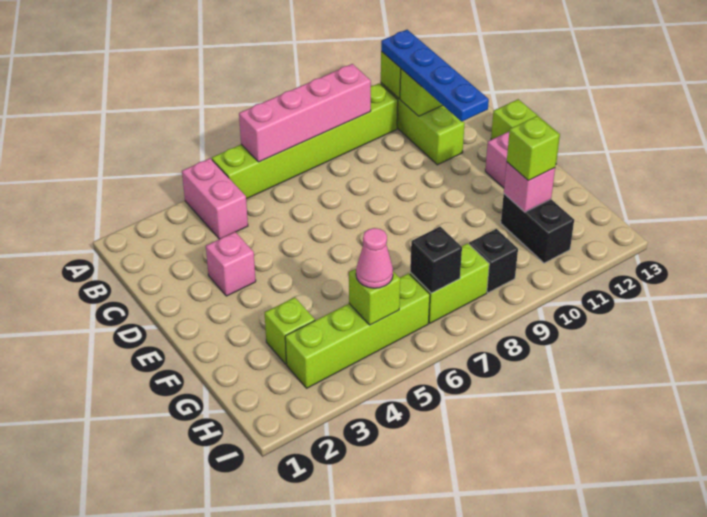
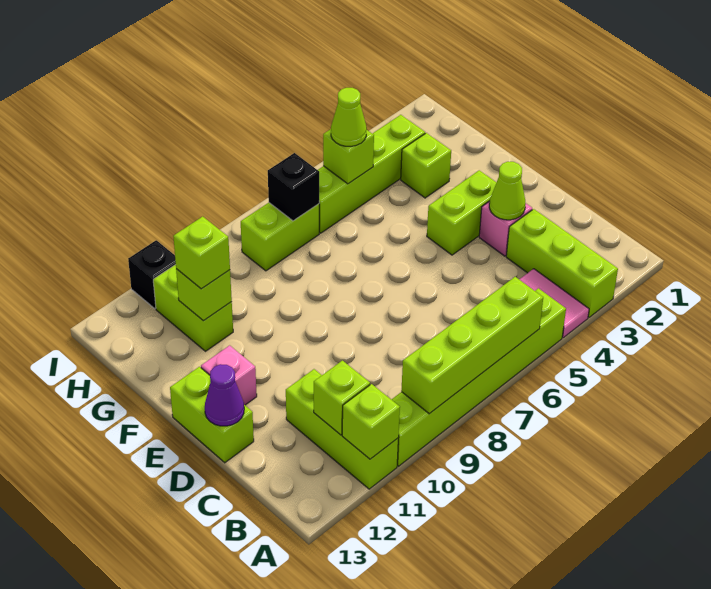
none -> lime 1x3 brick [506,209,618,317]
pink 1x2 brick [182,158,248,239] -> pink 1x2 tile [519,269,589,338]
pink 1x4 brick [239,64,371,162] -> lime 1x4 brick [401,277,543,414]
blue 1x4 plate [381,30,489,121] -> none
none -> lime 1x1 cone [489,162,526,220]
none -> purple 1x1 cone [205,364,244,426]
none -> lime 1x2 brick [427,170,496,255]
black 1x2 brick [501,194,574,263] -> lime 1x2 brick [153,265,233,351]
pink 1x1 brick [504,162,555,212] -> lime 1x1 brick [176,269,232,321]
pink 1x1 cone [356,228,393,288] -> lime 1x1 cone [331,88,367,146]
black 1x1 brick [469,229,518,293] -> black 1x1 brick moved to [128,240,176,309]

